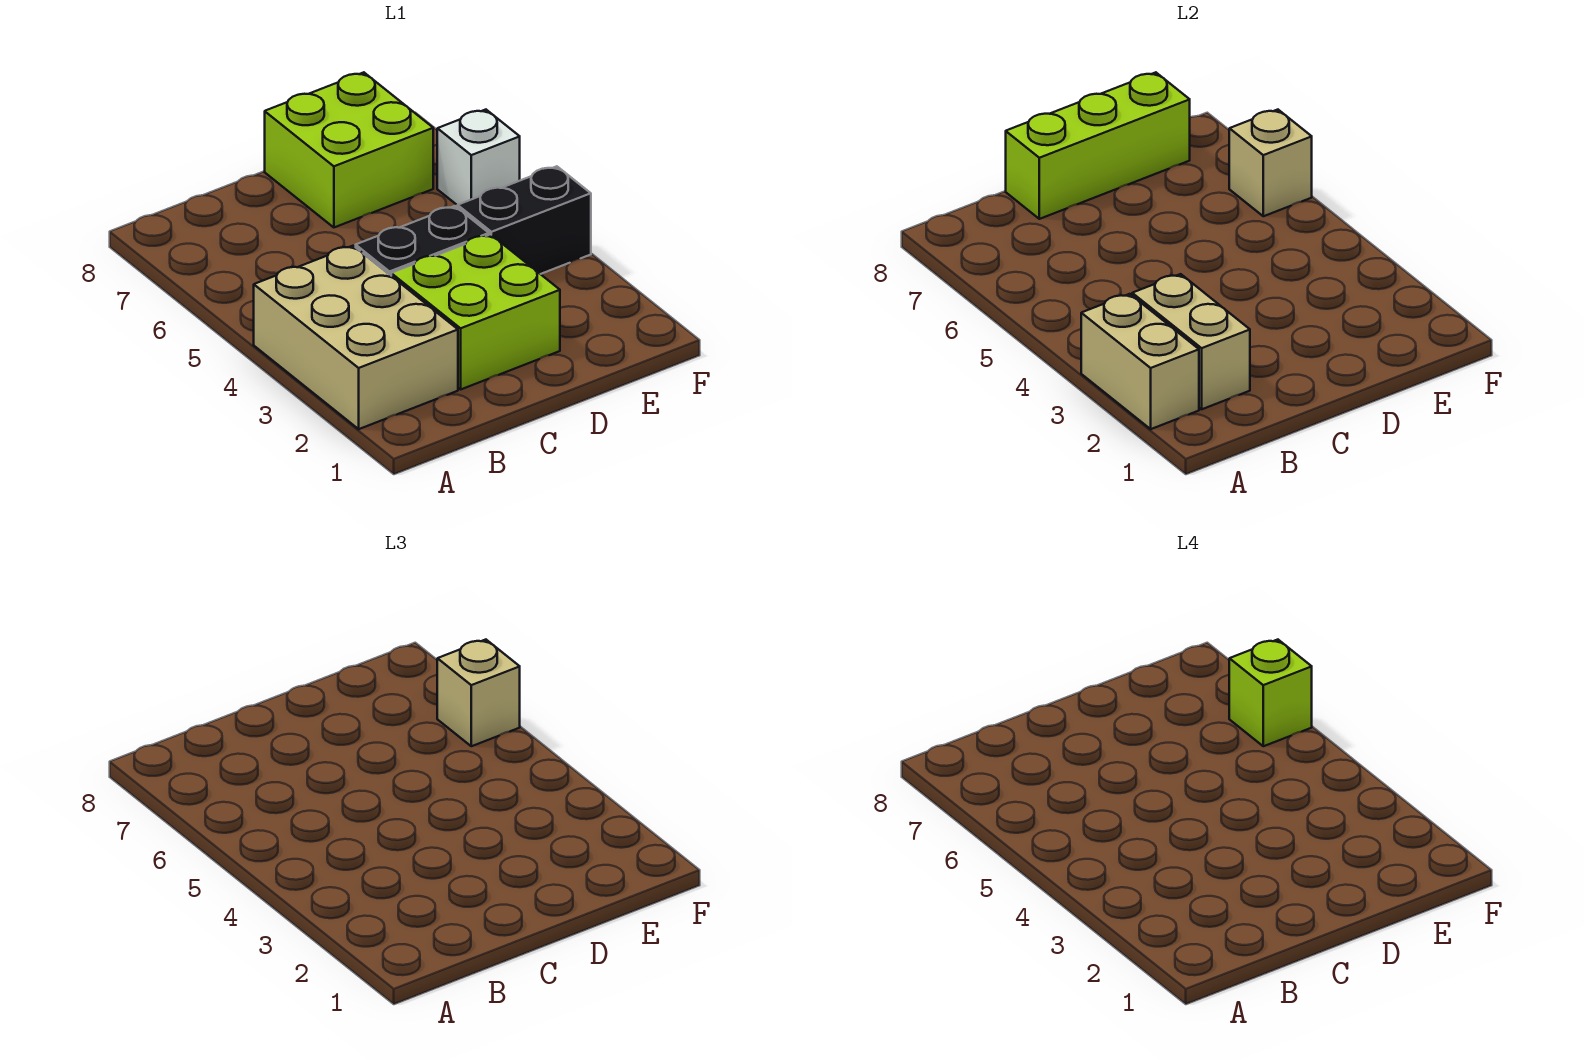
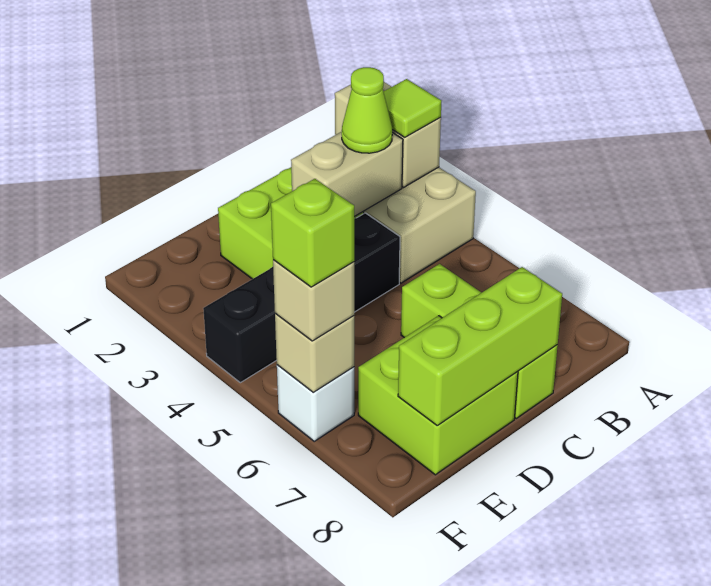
none -> lime 1x1 tile [383,79,441,137]
tan 1x2 brick [1132,274,1250,409] -> tan 1x2 brick turned to [291,132,403,216]
none -> lime 1x1 cone [342,67,392,153]
none -> lime 1x3 brick [401,264,558,418]

